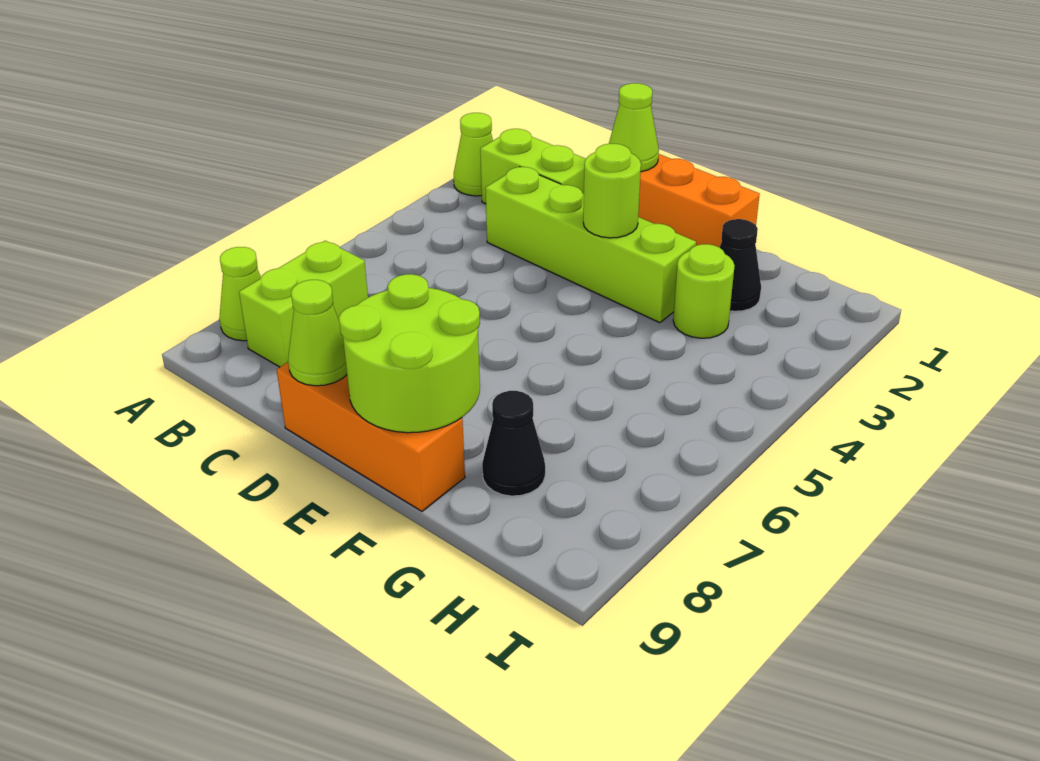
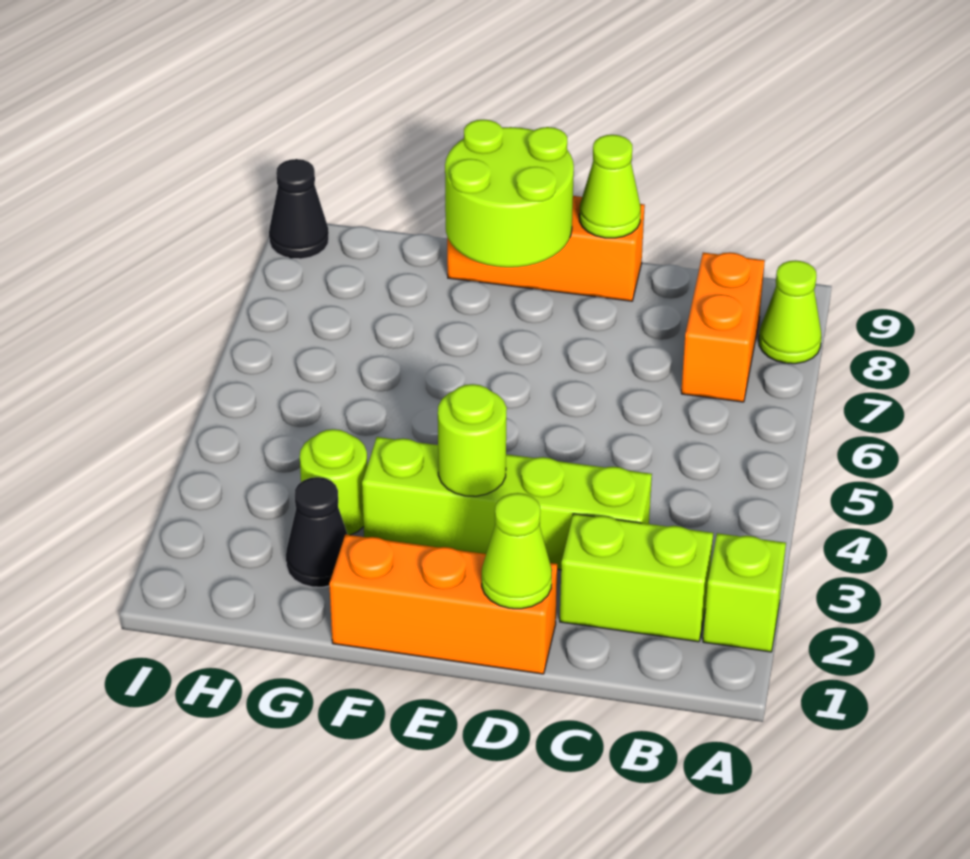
lime 1x1 cone [454,113,493,196] -> lime 1x1 brick [703,533,786,652]
lime 1x2 brick [239,241,368,367] -> orange 1x2 brick [681,252,765,402]
black 1x1 cone [482,391,545,496] -> black 1x1 cone moved to [269,159,329,259]

